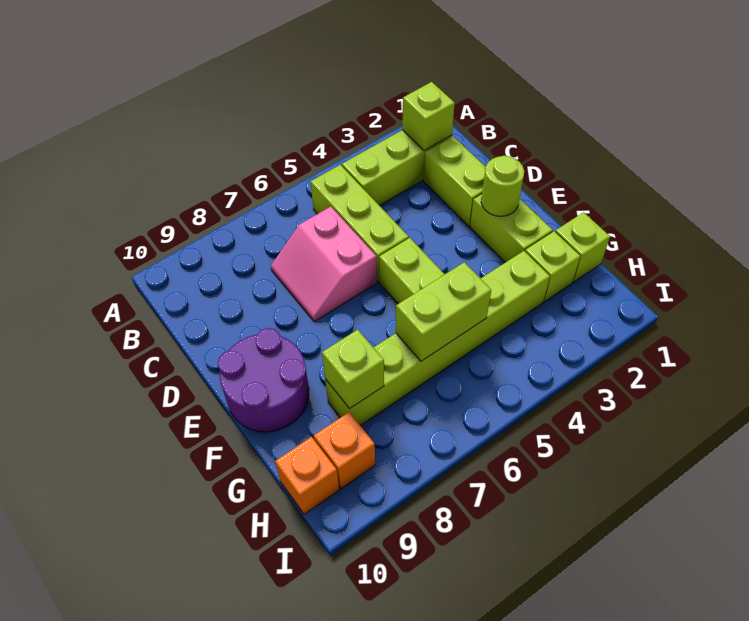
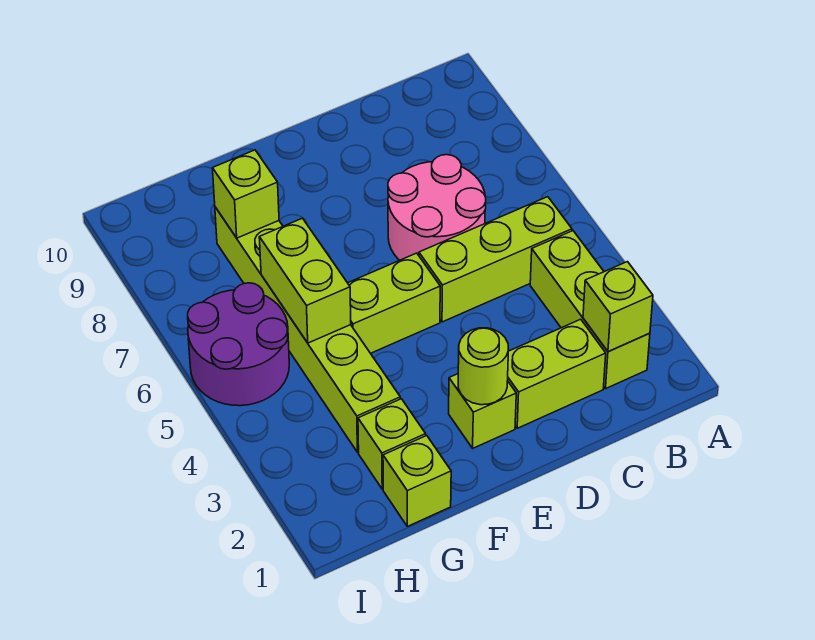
pink 2x2 slope [271,207,377,322] -> pink 2x2 round brick [388,155,486,260]
lime 1x2 brick [470,194,553,262] -> lime 1x1 brick [449,374,516,448]
purple 2x2 round brick [218,328,309,432] -> purple 2x2 round brick moved to [188,283,289,406]
orange 1x1 brick [314,412,375,489] -> none
orange 1x1 brick [275,437,339,514] -> none

